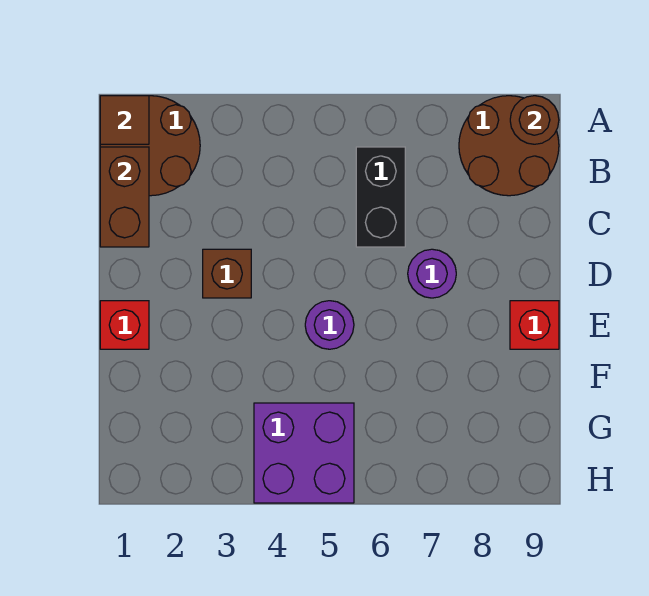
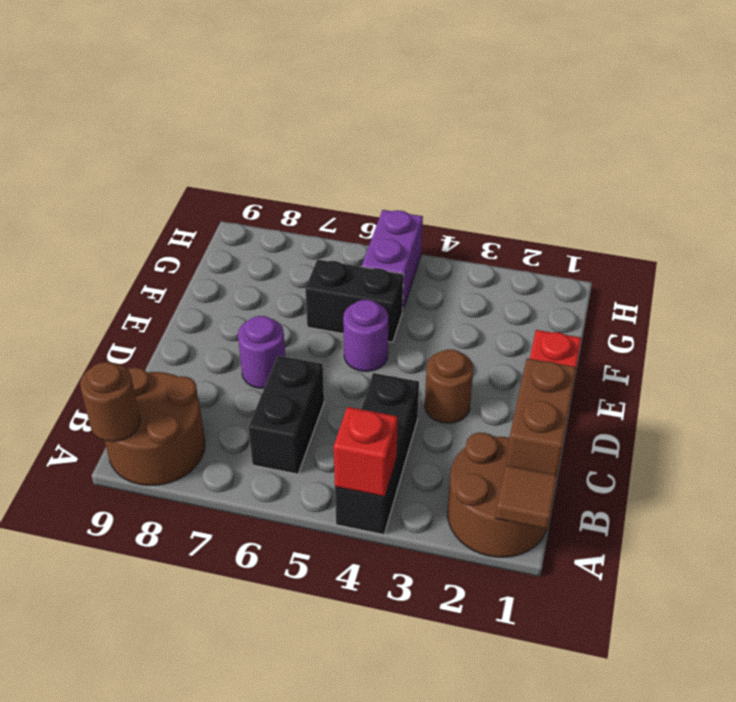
none -> black 1x3 brick [335,373,419,534]
brown 1x1 brick [203,249,251,298] -> brown 1x1 round brick [425,349,473,423]
red 1x1 brick [510,301,559,349] -> red 1x1 brick moved to [334,407,398,497]
none -> black 1x2 brick [305,259,404,342]
purple 2x2 brick [254,403,354,503] -> purple 1x2 brick [362,210,423,310]

